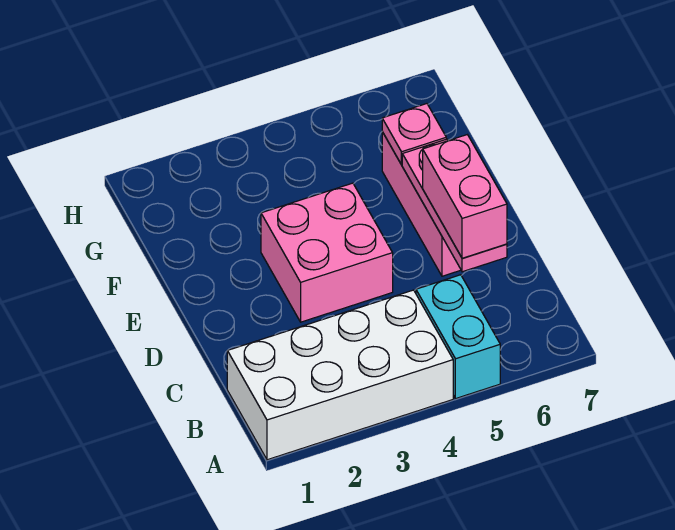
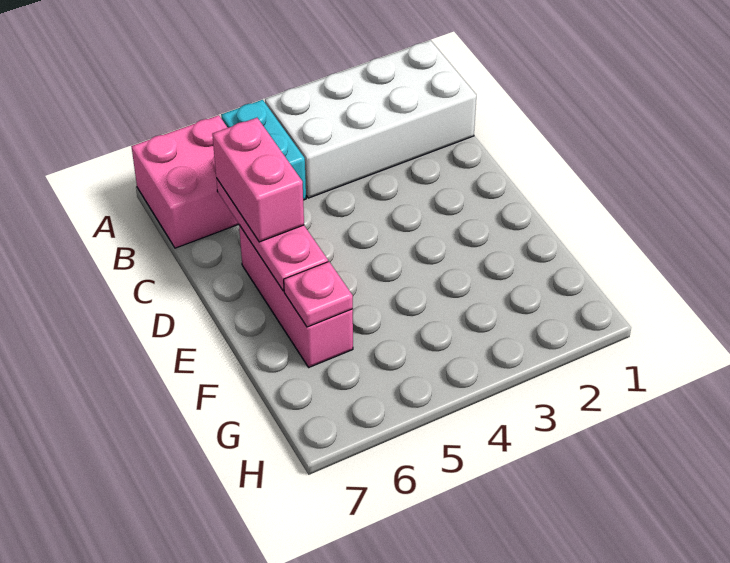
pink 2x2 brick [261,183,393,322] -> pink 2x2 brick moved to [131,115,239,248]

